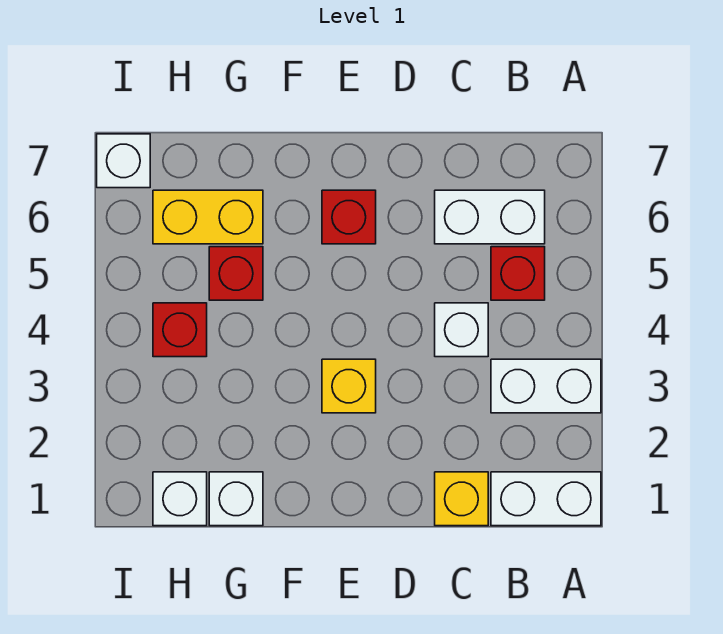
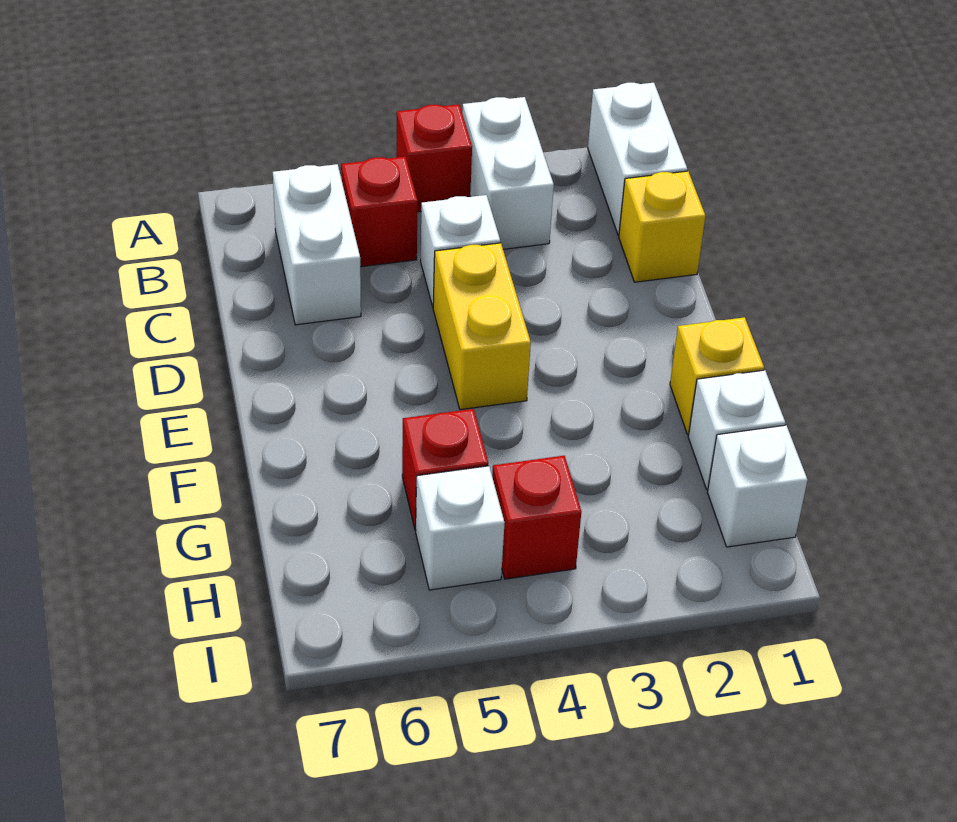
yellow 1x1 brick [322,359,376,413] -> yellow 1x1 brick moved to [670,317,764,435]
red 1x1 brick [322,190,376,244] -> red 1x1 brick moved to [396,104,472,212]
yellow 1x2 brick [153,190,263,244] -> yellow 1x2 brick moved to [433,243,531,410]
white 1x1 brick [97,134,150,188] -> white 1x1 brick moved to [416,466,505,590]

